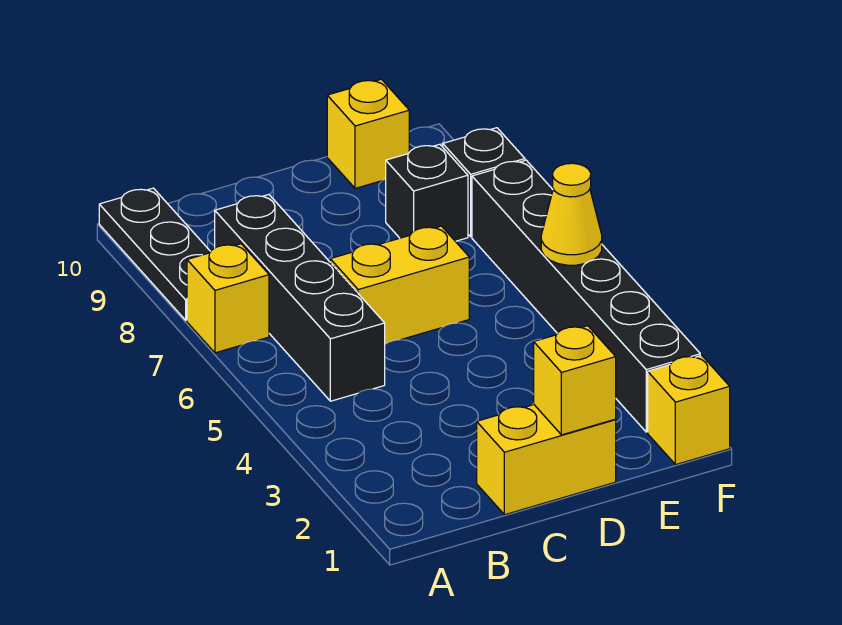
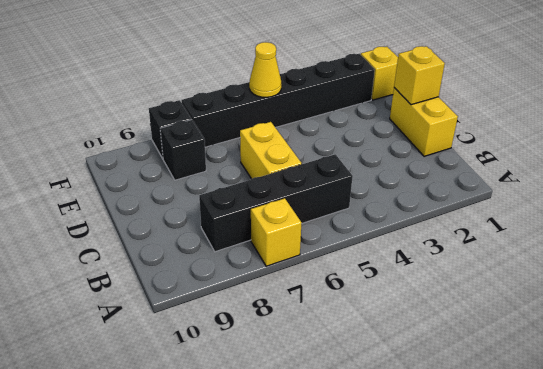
black 1x3 plate [99,188,211,320] -> none
yellow 1x1 brick [327,79,409,188] -> none

